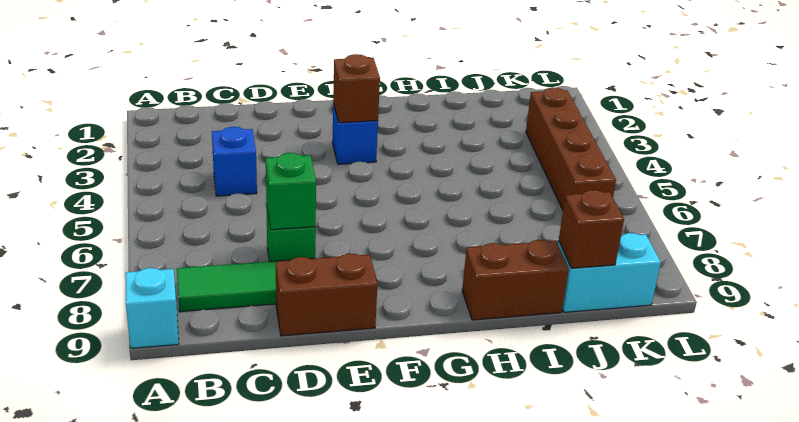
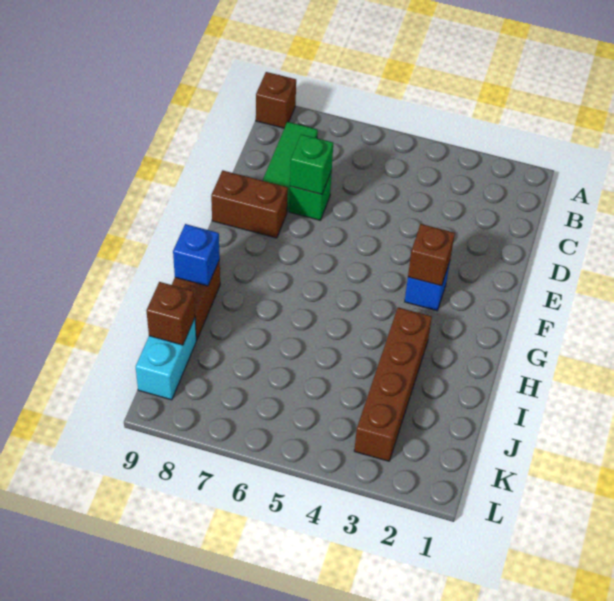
cyan 1x1 brick [125,268,179,348] -> brown 1x1 brick [256,72,296,128]
blue 1x1 brick [212,127,257,196] -> blue 1x1 brick moved to [173,224,220,286]
brown 1x2 brick [276,253,377,336] -> brown 1x2 brick turned to [211,170,288,238]
brown 1x4 brick [526,87,616,210] -> brown 1x4 brick turned to [354,307,432,461]

